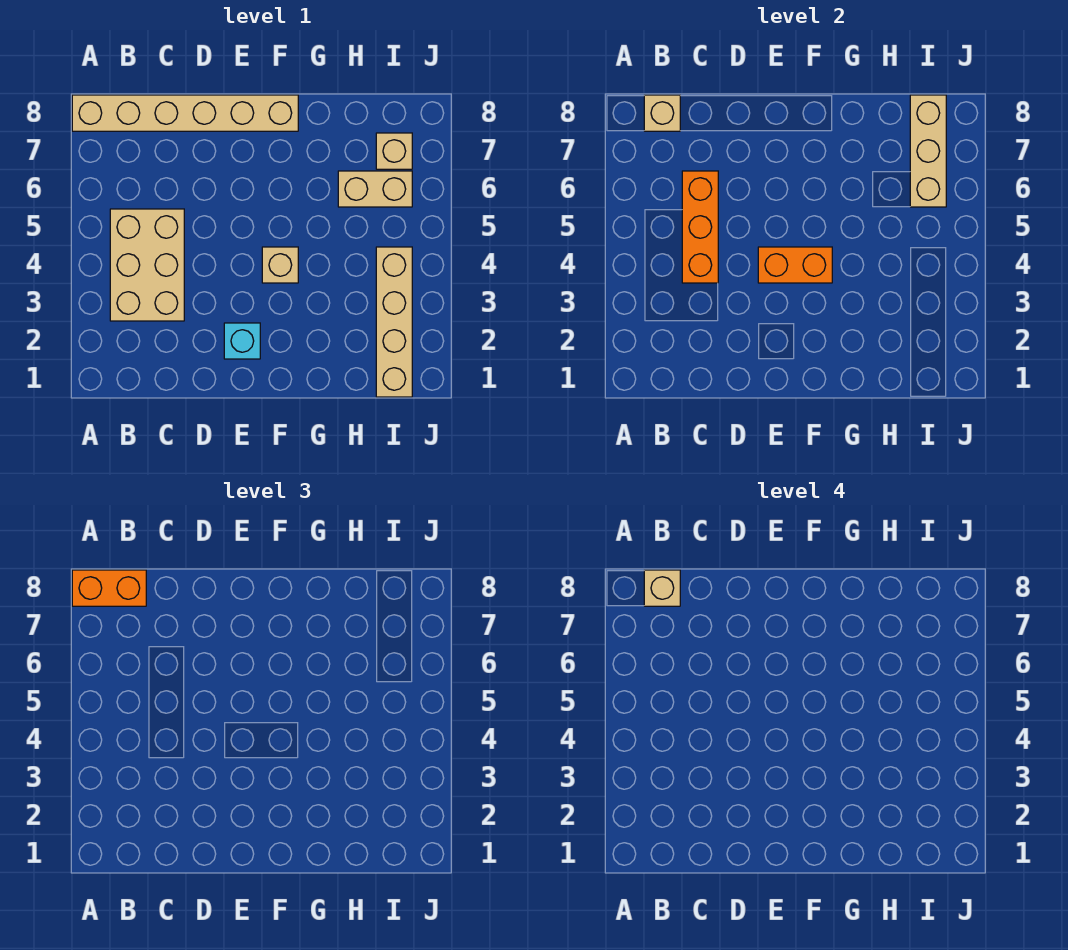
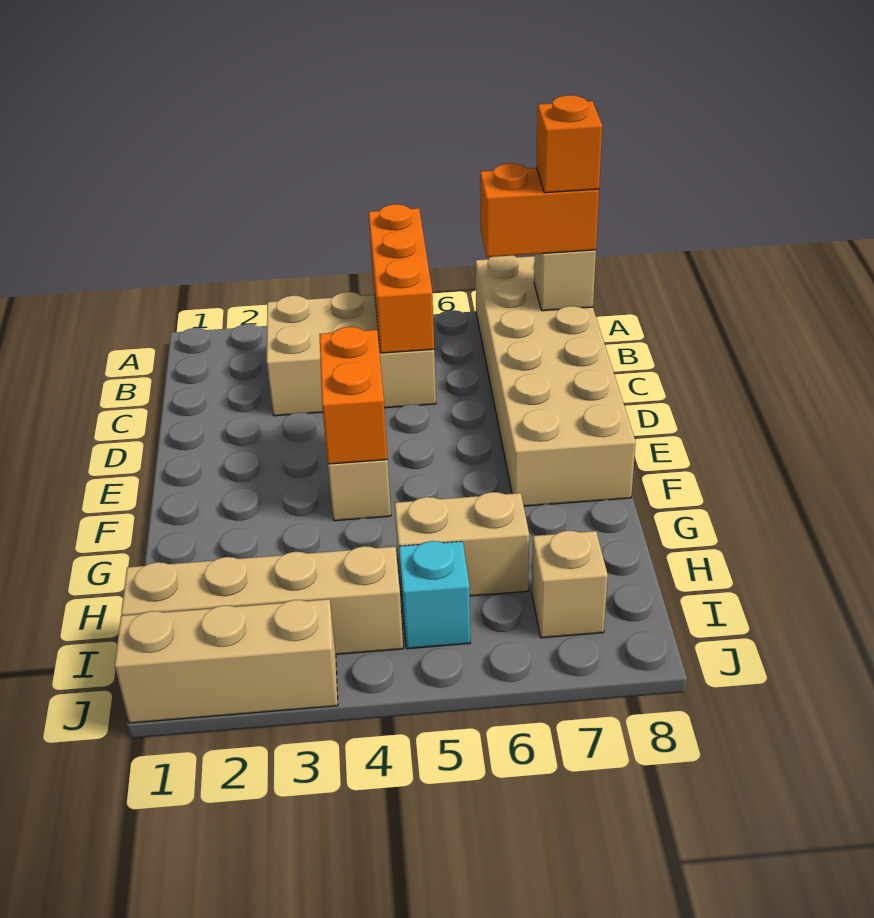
tan 1x6 brick [72,95,298,131] -> tan 2x6 brick [476,255,636,506]
orange 1x2 brick [72,570,146,606] -> orange 1x2 brick turned to [480,163,599,257]
tan 1x1 brick [644,570,680,606] -> orange 1x1 brick [536,95,602,193]
orange 1x3 brick [682,171,718,283] -> orange 1x3 brick turned to [369,204,434,353]
cyan 1x1 brick [224,323,260,359] -> cyan 1x1 brick moved to [399,541,470,649]
tan 1x2 brick [338,171,412,207] -> tan 1x2 brick turned to [395,492,529,596]
tan 1x3 brick [910,95,946,207] -> tan 1x3 brick moved to [115,599,338,723]

